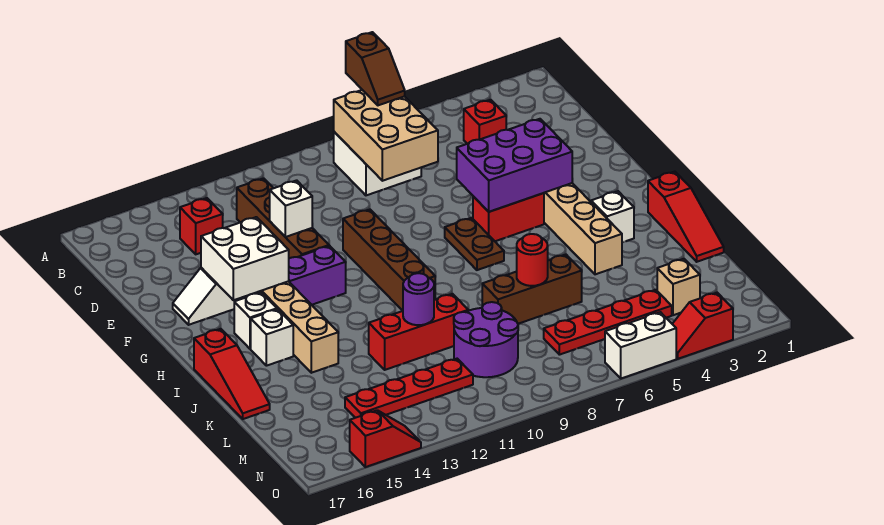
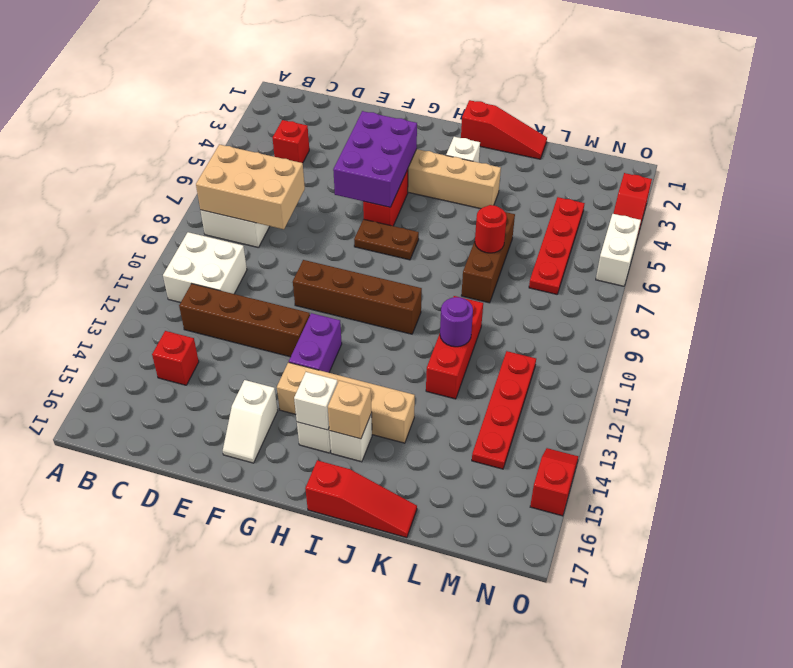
brown 1x2 slope [346,32,405,105] -> none
white 1x1 brick [270,180,312,237] -> white 1x1 brick moved to [294,372,338,430]
white 2x2 brick [201,217,289,300] -> white 2x2 brick moved to [163,232,247,303]
purple 2x2 round brick [454,302,518,377] -> none
tan 1x1 brick [657,259,700,315] -> tan 1x1 brick moved to [328,380,372,439]

